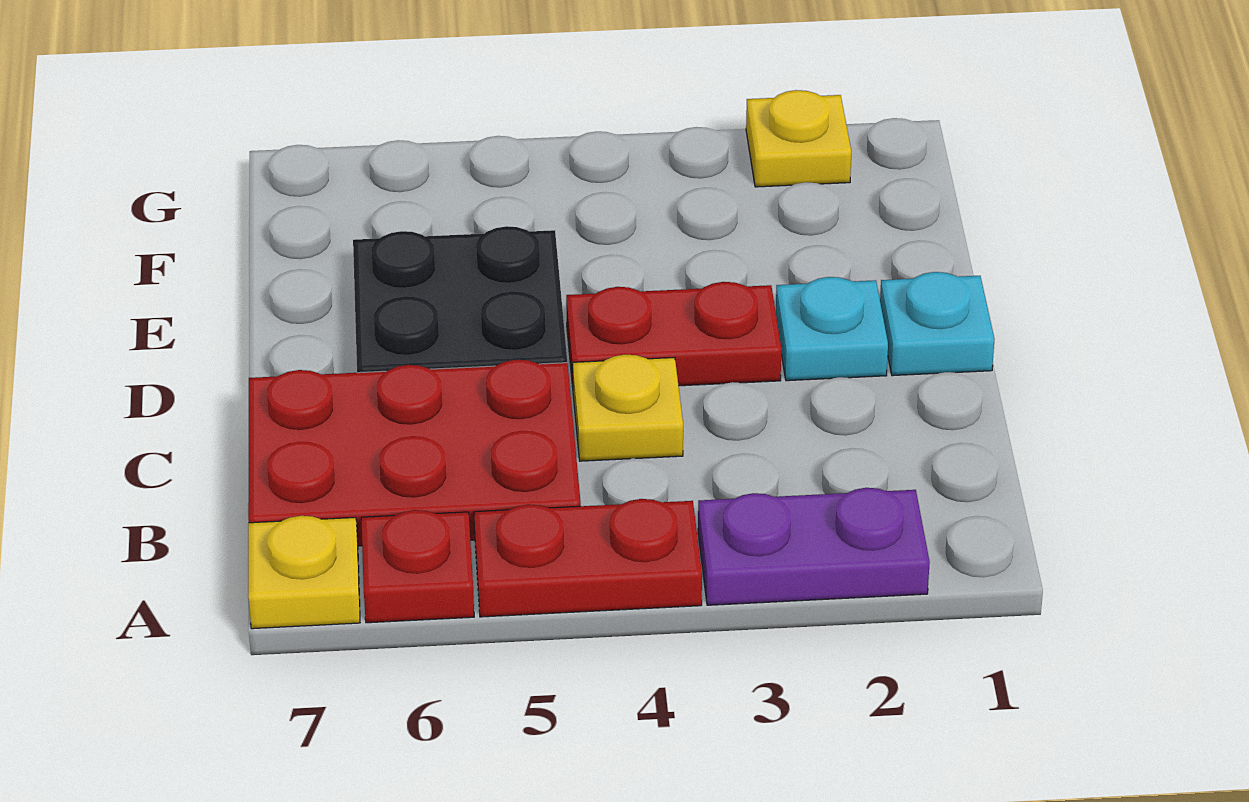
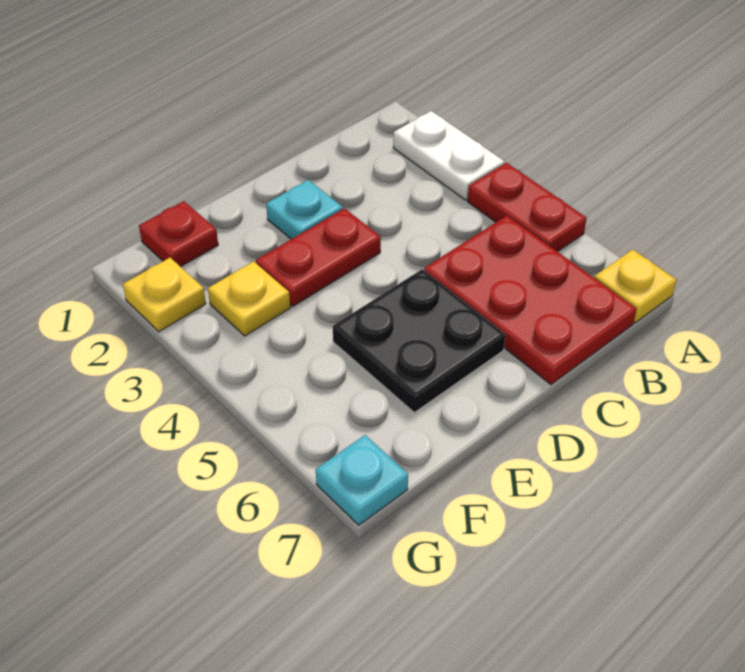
purple 1x2 plate [698,488,930,605] -> white 1x2 plate [393,111,505,200]
red 1x1 plate [361,510,474,623] -> red 1x1 plate moved to [139,201,218,267]
yellow 1x1 plate [573,354,683,461] -> yellow 1x1 plate moved to [208,261,290,336]
cyan 1x1 plate [880,272,995,376] -> cyan 1x1 plate moved to [316,435,408,525]
red 1x2 plate [566,282,781,387] -> red 1x2 plate turned to [256,208,381,306]

